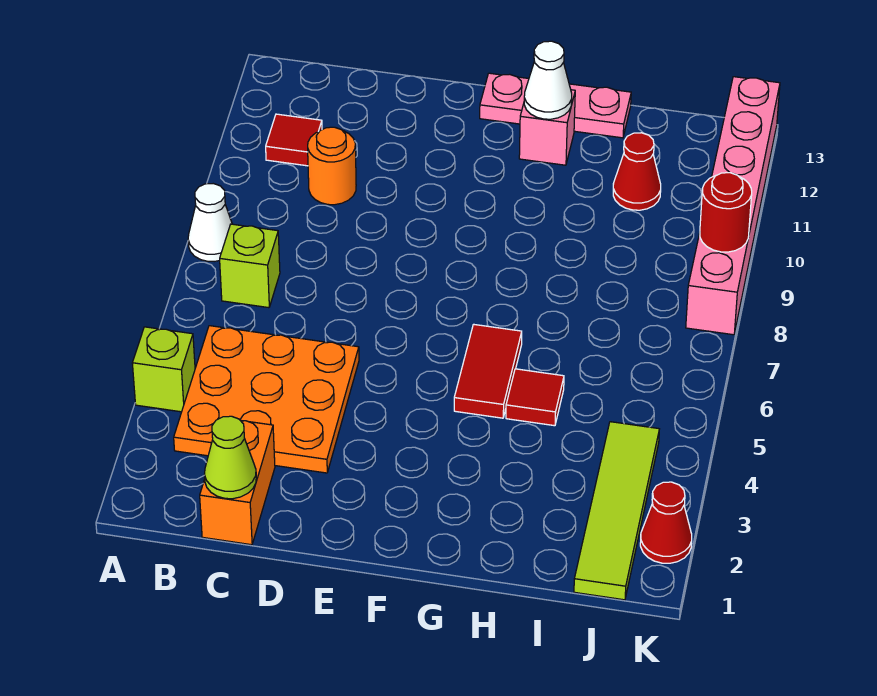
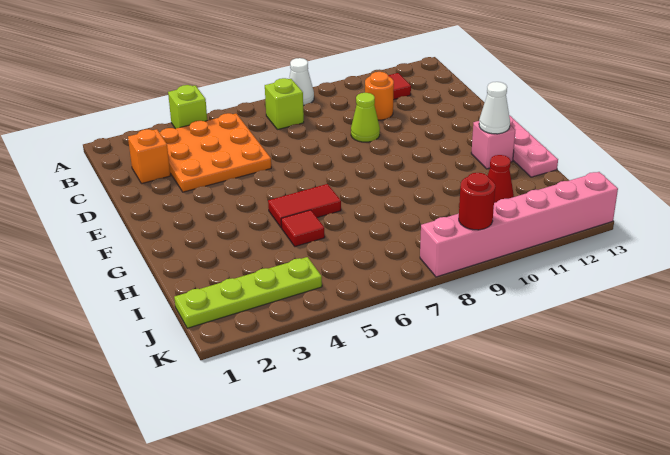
orange 1x2 brick [200,420,275,545] -> orange 1x1 brick [128,129,170,184]
lime 1x1 cone [204,416,256,499] -> lime 1x1 cone moved to [351,93,380,142]
lime 1x4 tile [574,422,659,600] -> lime 1x4 plate [174,257,322,328]
red 1x1 cone [640,482,692,563] -> none

